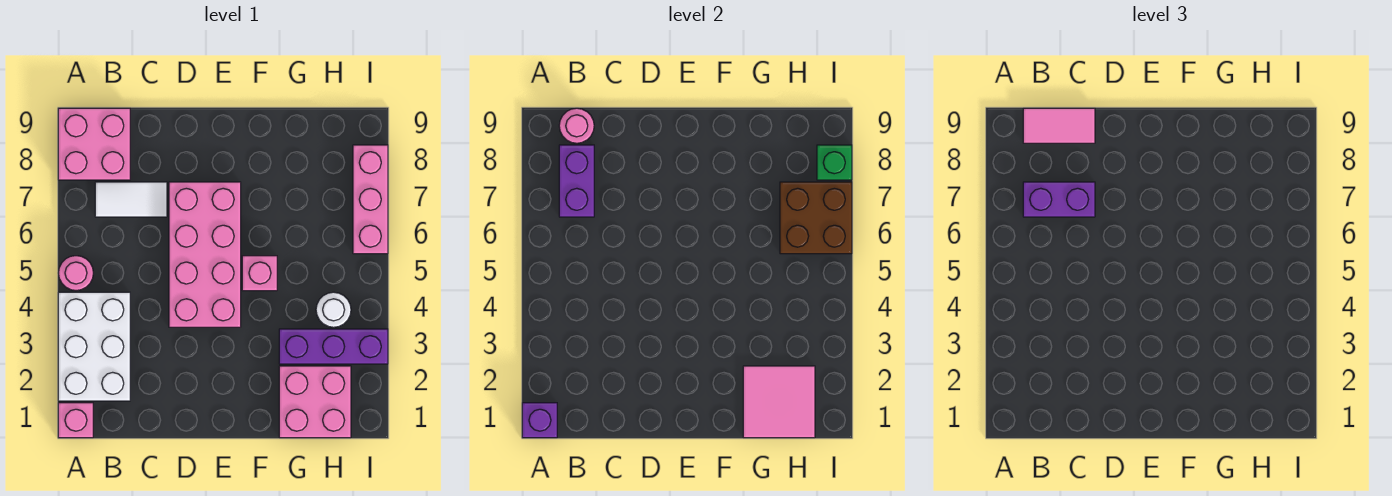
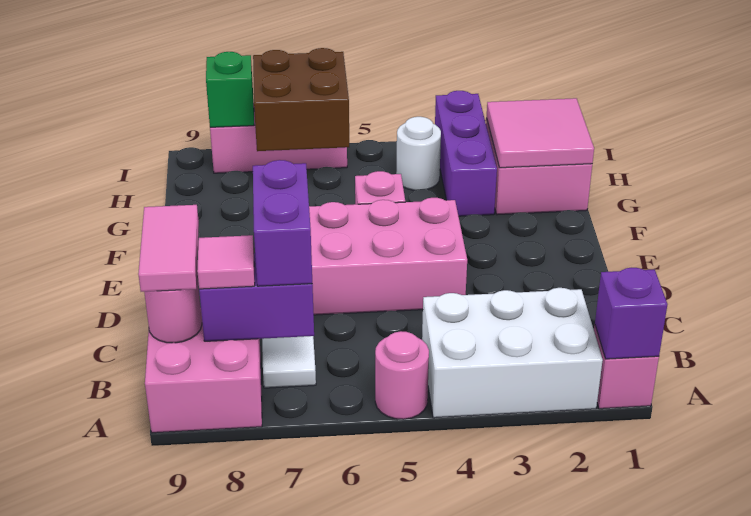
none -> pink 1x1 tile [197,235,255,289]

